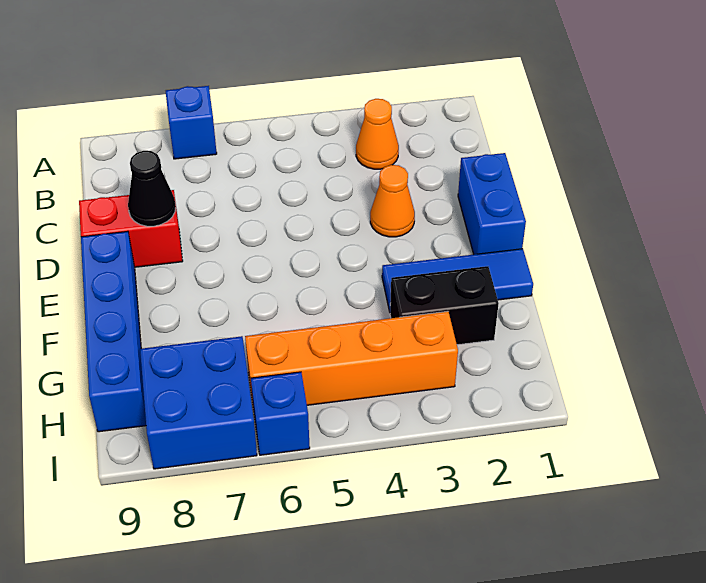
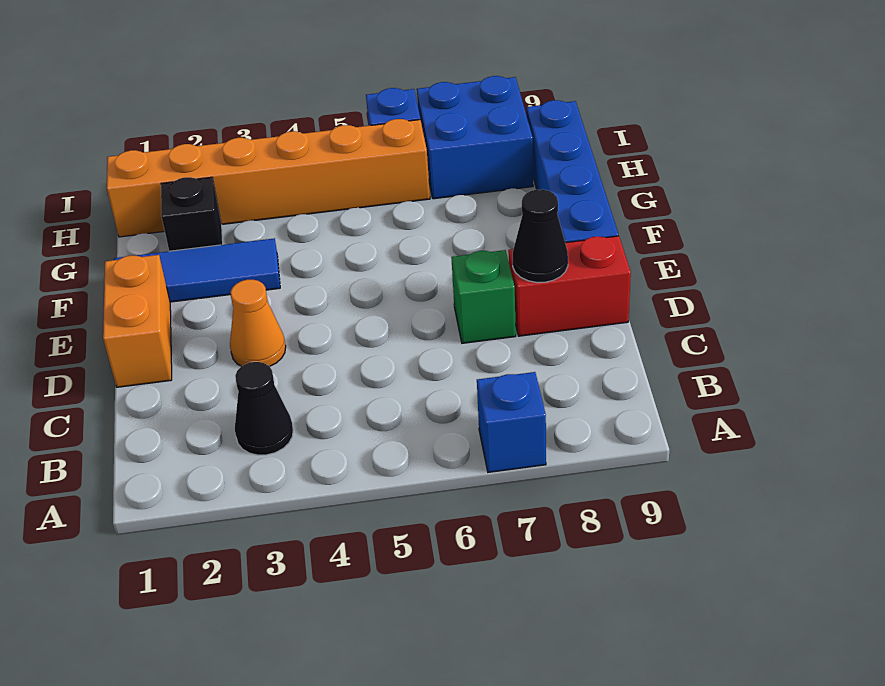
orange 1x1 cone [356,99,399,169] -> black 1x1 cone [235,362,293,455]
blue 1x2 brick [458,153,526,254] -> orange 1x2 brick [103,255,172,387]
none -> green 1x1 brick [451,250,516,343]
black 1x2 brick [390,266,499,345] -> black 1x1 brick [161,177,223,251]
orange 1x4 brick [245,311,458,410] -> orange 1x6 brick [107,119,430,237]

